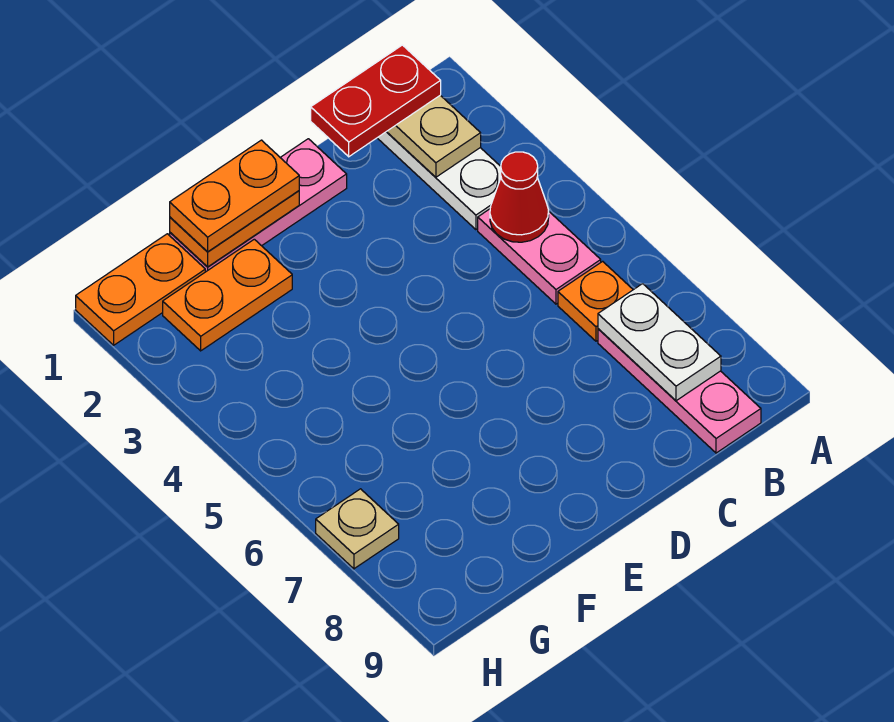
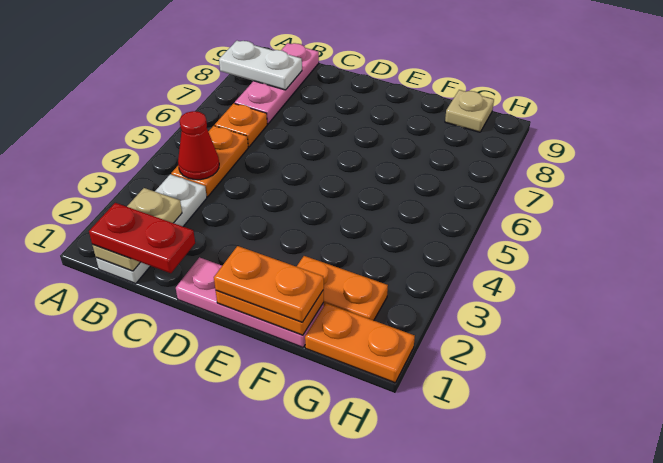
pink 1x2 plate [478,209,601,304] -> orange 1x2 plate [171,126,248,197]
white 1x2 plate [598,284,721,401] -> white 1x2 plate turned to [219,41,302,90]
tan 1x1 plate [316,489,399,569] -> tan 1x1 plate moved to [445,90,494,132]

